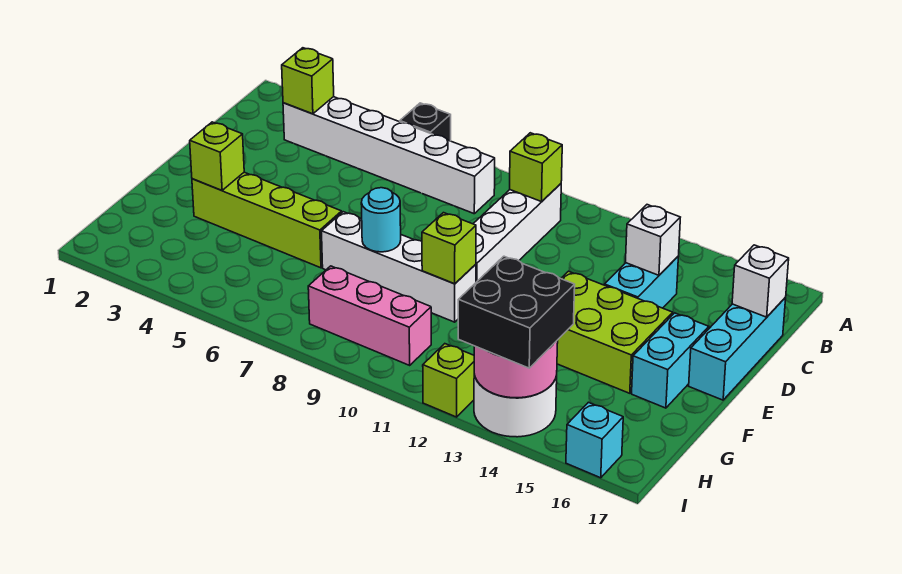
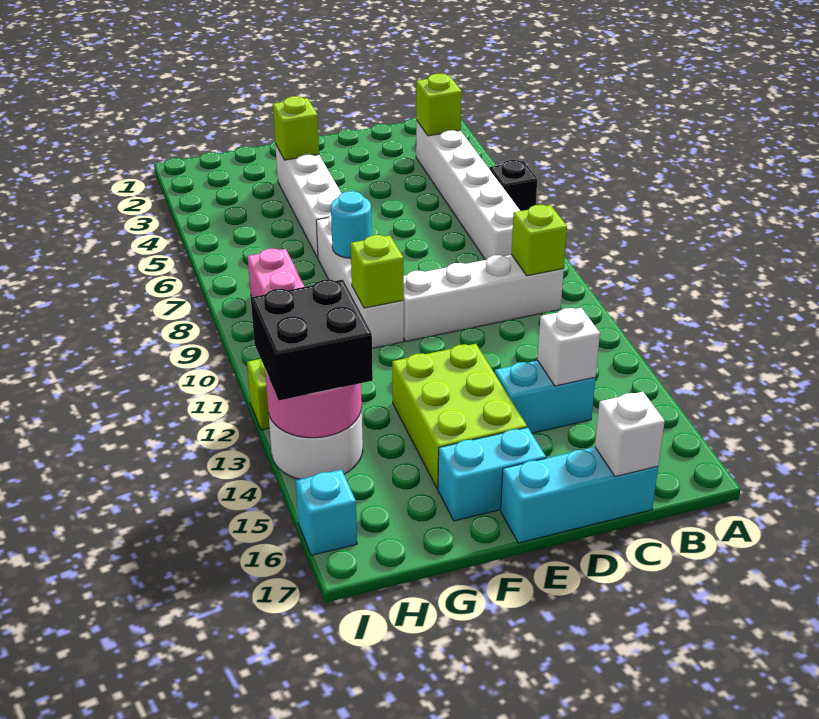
lime 1x4 brick [192,172,342,268] -> white 1x4 brick [275,144,341,258]

